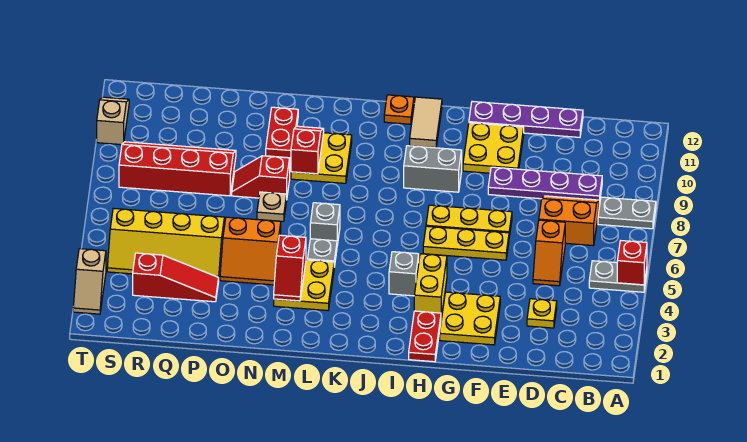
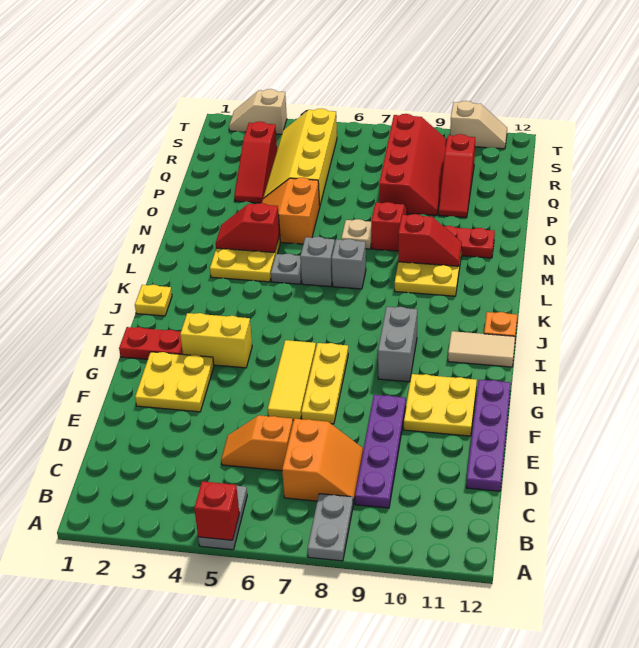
yellow 1x1 plate [527,299,557,328] -> yellow 1x1 plate moved to [135,285,172,316]
yellow 1x3 plate [423,226,509,260] -> yellow 1x3 tile [268,340,316,420]
grey 1x1 brick [389,252,419,296] -> grey 1x1 brick moved to [332,239,366,289]
none -> red 1x3 slope [439,134,475,218]

